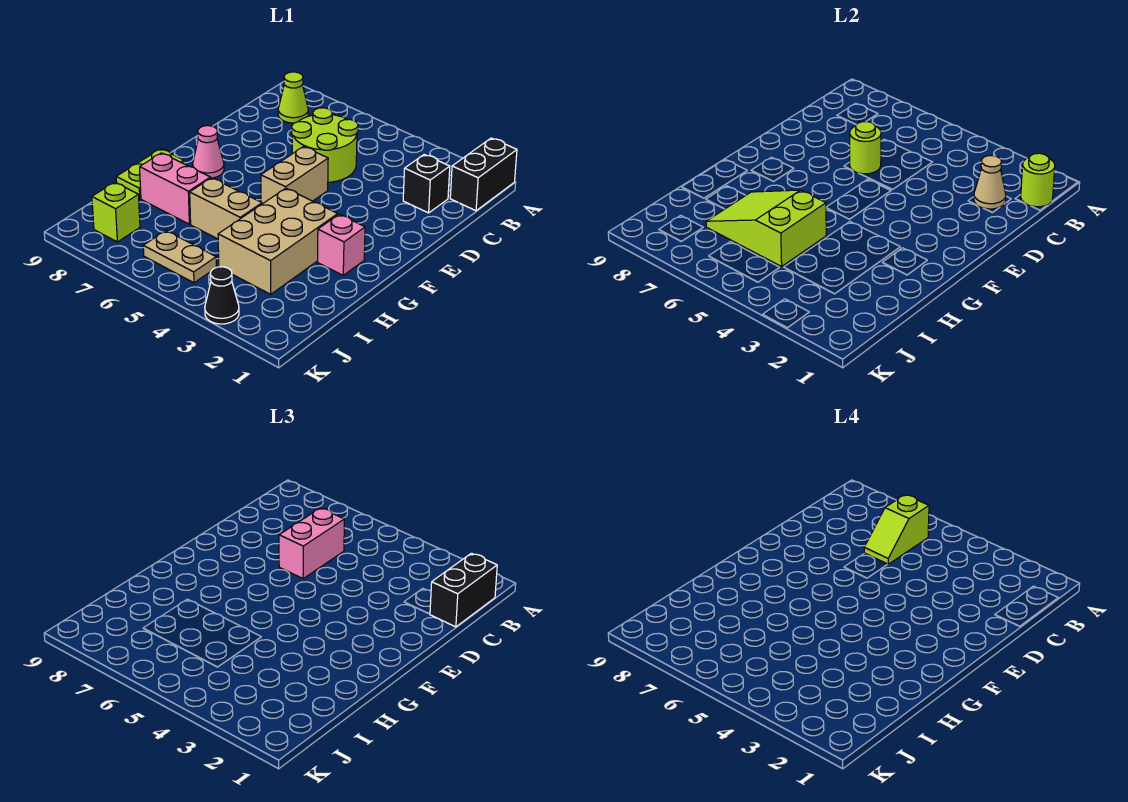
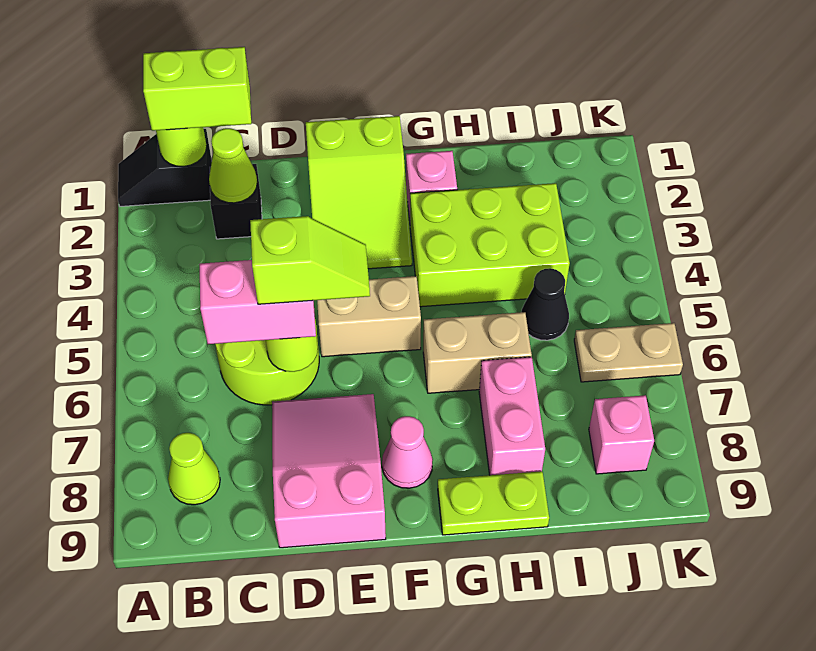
black 1x2 brick [450,138,517,211] -> black 1x2 slope [118,129,212,206]
black 1x2 brick [430,553,497,627] -> lime 1x2 brick [143,47,251,131]
lime 1x2 slope [864,495,929,564] -> lime 1x2 slope moved to [250,216,370,304]
tan 1x1 cone [974,156,1006,209] -> lime 1x1 cone [209,128,257,203]
none -> pink 2x3 slope [272,394,386,548]
tan 2x3 brick [218,188,338,294] -> lime 2x3 brick [410,183,570,307]
tan 1x2 brick [190,178,262,239] -> tan 1x2 brick turned to [423,312,532,393]
lime 2x3 slope [706,190,826,267] -> lime 2x3 slope moved to [306,116,412,269]
tan 1x2 plate [143,231,216,283] -> tan 1x2 plate turned to [574,323,683,382]
lime 1x1 brick [92,182,140,242] -> pink 1x1 brick [589,395,654,474]
black 1x1 cone [205,267,239,324] -> black 1x1 cone moved to [522,268,569,340]

